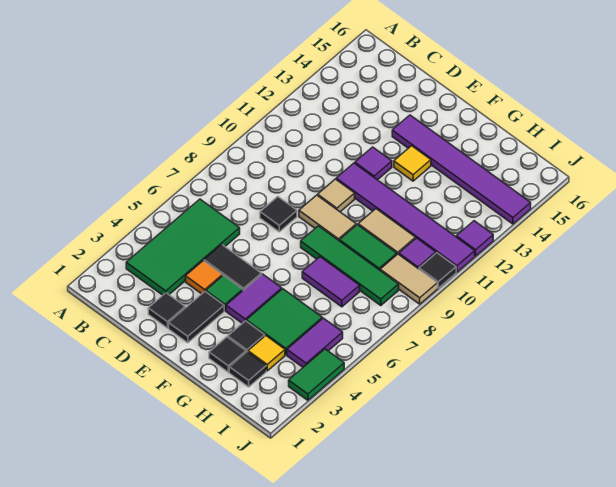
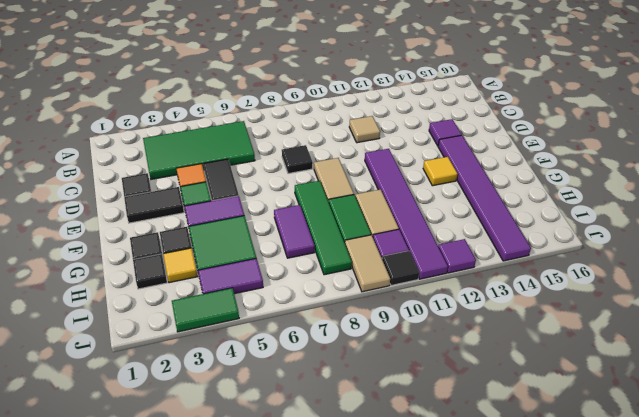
tan 1x1 tile [318,179,355,212] -> tan 1x1 tile moved to [349,116,380,143]
purple 1x1 tile [355,147,392,180] -> purple 1x1 tile moved to [429,119,462,146]

